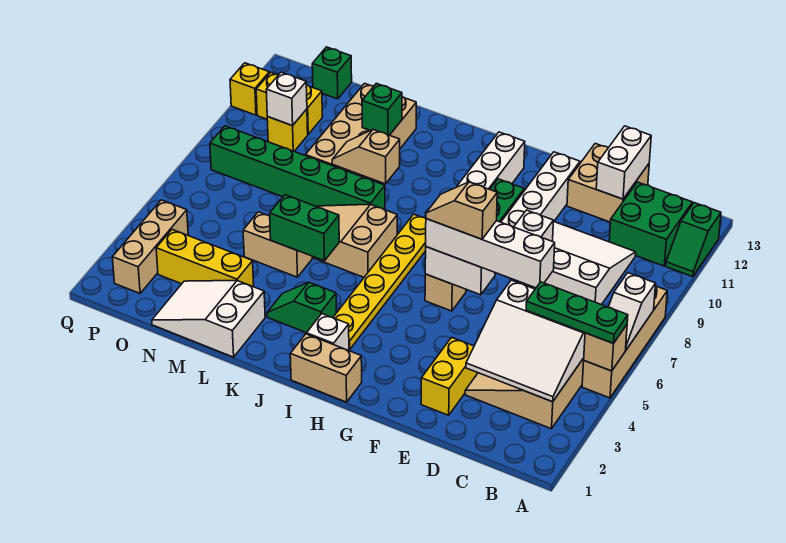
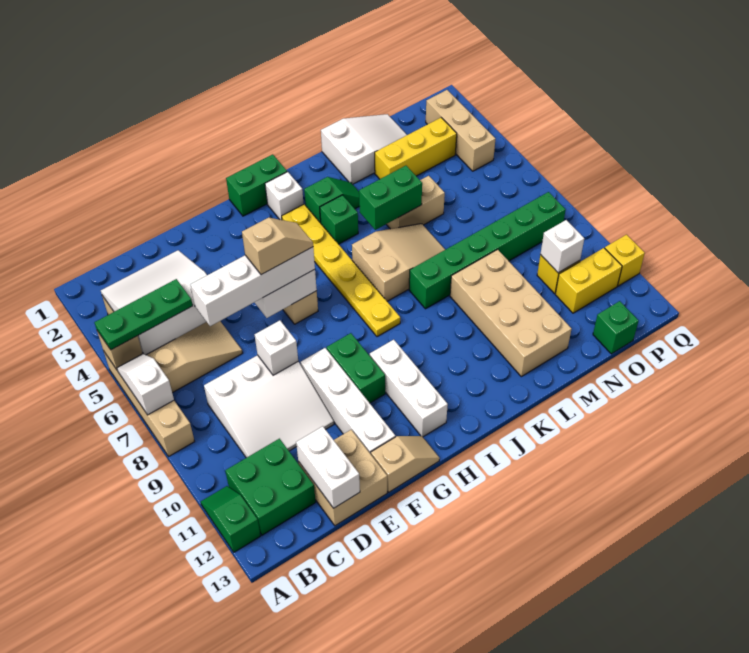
yellow 1x2 brick [421,337,478,415] -> none
tan 1x2 brick [290,334,362,402] -> green 1x2 brick [226,154,287,216]
tan 1x2 slope [332,130,400,184] -> tan 1x2 slope moved to [371,436,440,492]
green 1x1 brick [362,83,402,135] -> green 1x1 brick moved to [320,195,358,244]

